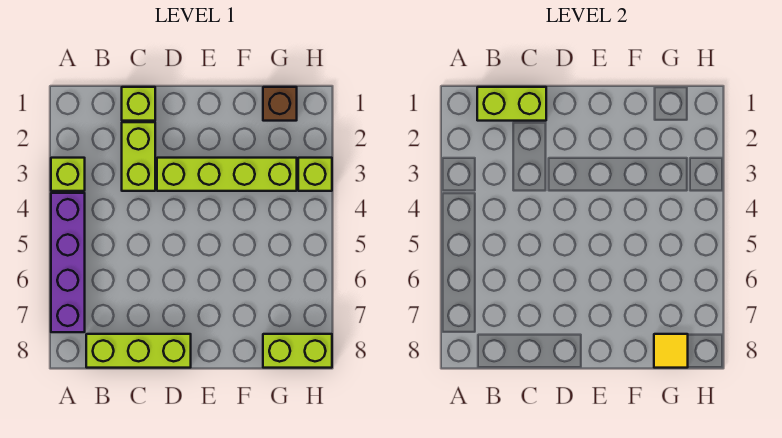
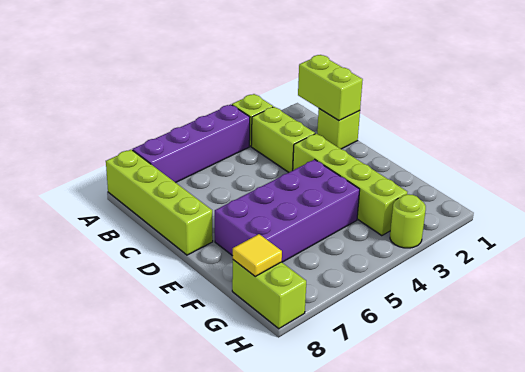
lime 1x3 brick [86,334,191,368] -> lime 1x4 brick [106,150,213,255]
lime 1x2 brick [122,122,155,191] -> lime 1x2 brick turned to [251,107,315,172]
none -> purple 2x4 brick [215,159,360,262]
brown 1x1 brick [263,87,297,121] -> none
lime 1x1 brick [298,158,332,191] -> lime 1x1 round brick [390,194,426,248]

